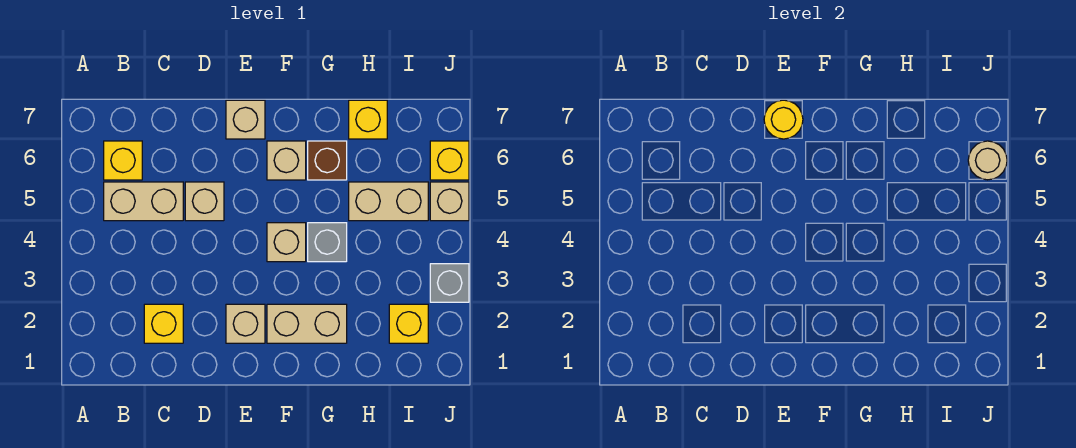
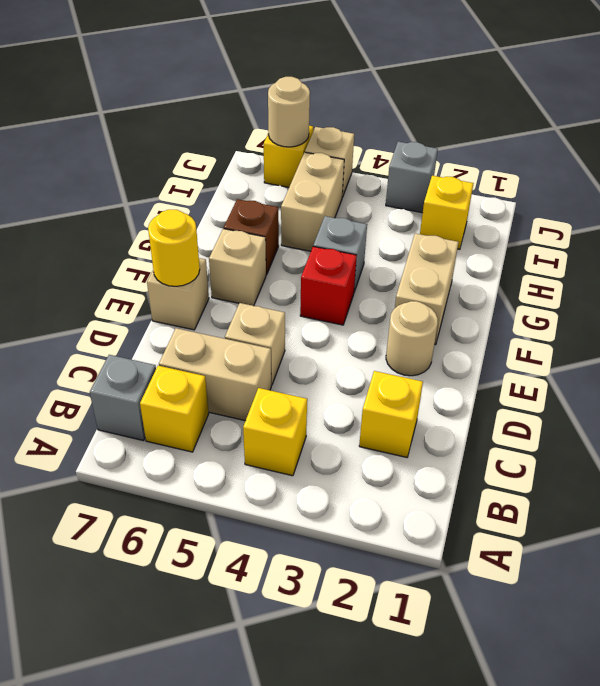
tan 1x2 brick [104,182,183,221] -> tan 1x2 brick turned to [159,328,271,421]
none -> grey 1x1 brick [90,355,156,441]
tan 1x1 brick [226,304,265,343] -> tan 1x1 round brick [386,301,438,376]
tan 1x1 brick [267,223,306,262] -> red 1x1 brick [300,247,357,325]
yellow 1x1 brick [349,100,387,139] -> yellow 1x1 brick moved to [243,388,307,476]

